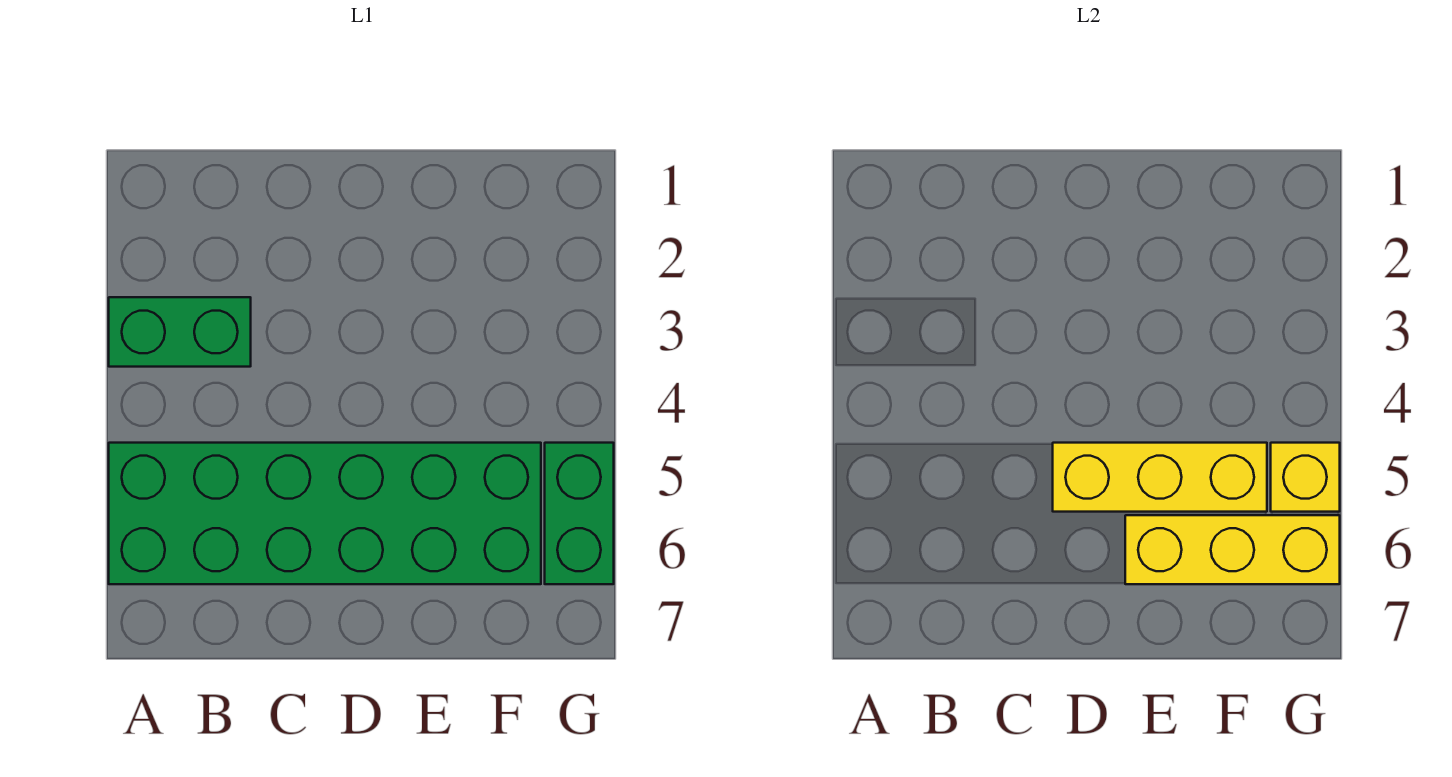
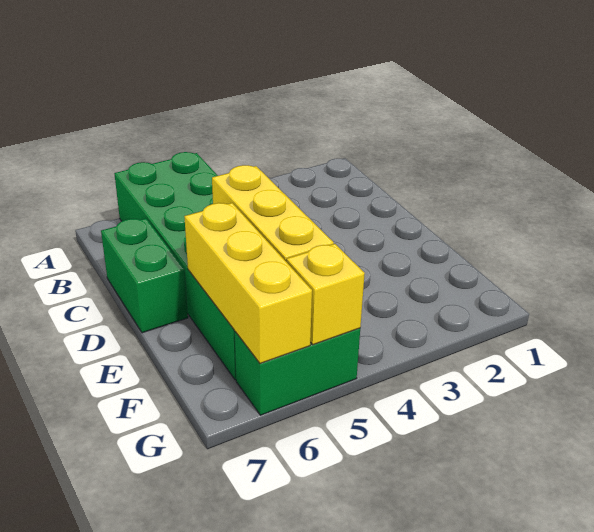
green 1x2 brick [109,297,251,367] -> green 1x2 brick moved to [101,218,188,333]

